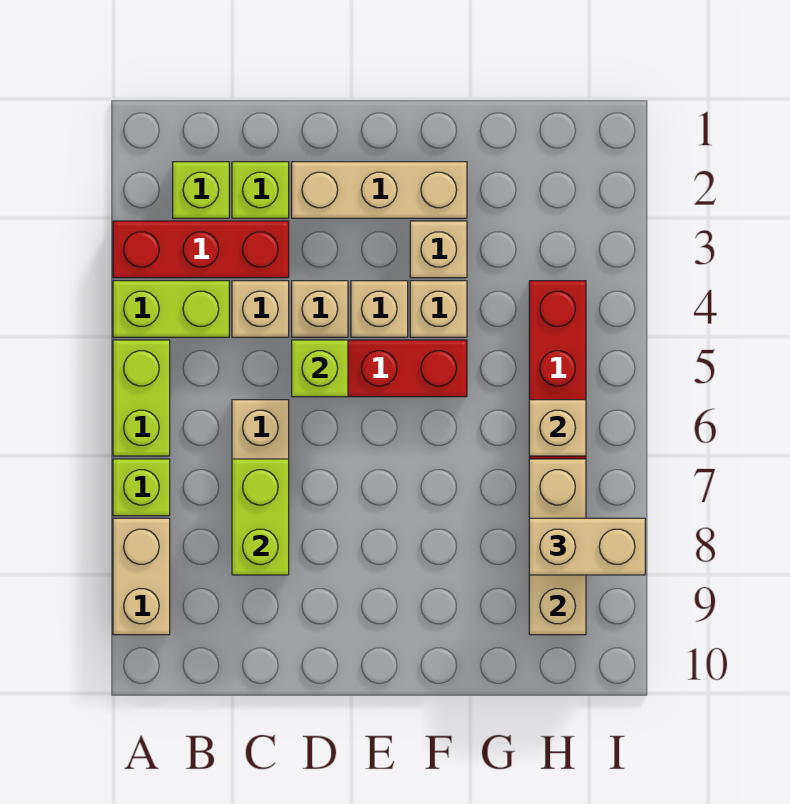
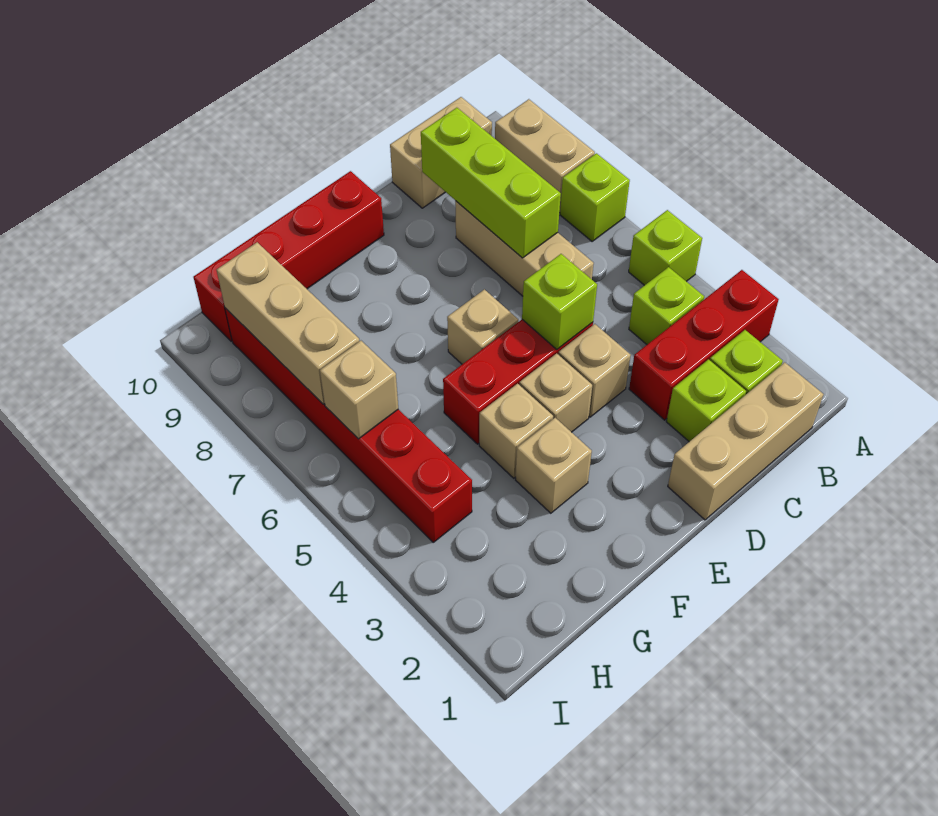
lime 1x2 brick [113,281,229,337] -> lime 1x1 brick [629,267,704,344]
lime 1x2 brick [113,340,170,456] -> lime 1x1 brick [629,210,702,285]
tan 1x1 brick [232,281,289,337] -> tan 1x1 brick moved to [447,289,518,364]
lime 1x2 brick [232,459,289,575] -> lime 1x3 brick [421,108,561,258]
tan 1x3 brick [292,162,467,218] -> tan 1x3 brick moved to [668,362,823,520]
none -> red 1x4 brick [193,171,384,341]
tan 1x2 brick [529,518,645,575] -> tan 1x2 brick moved to [390,97,492,208]

